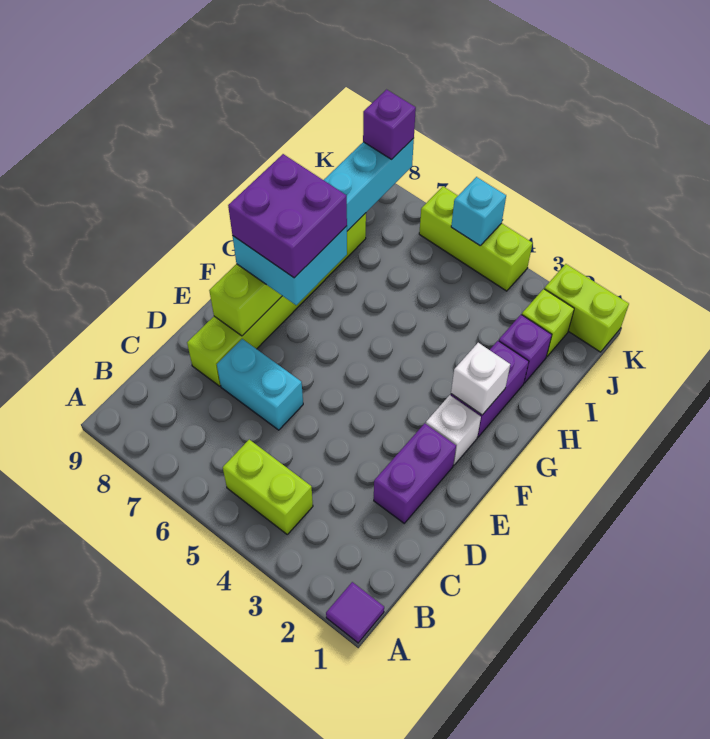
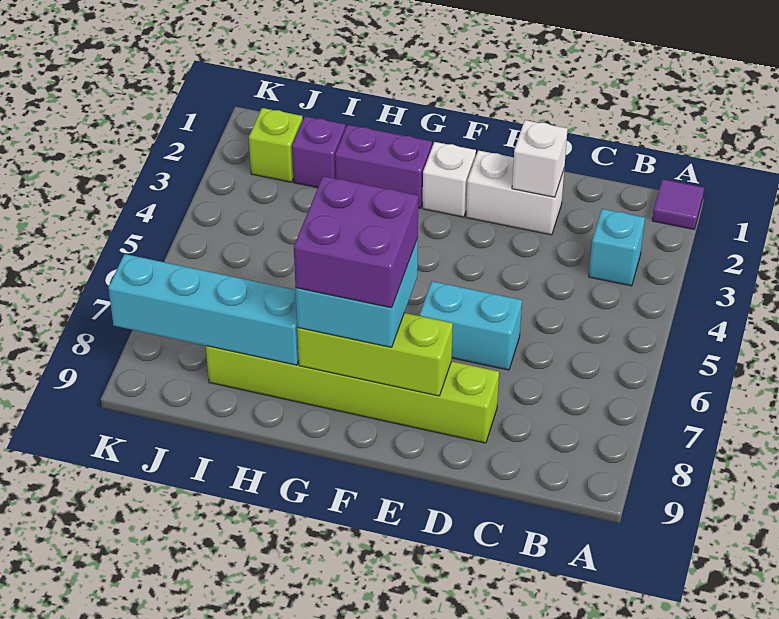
lime 1x2 brick [223,440,313,534] -> none
purple 1x2 brick [374,423,456,523] -> white 1x2 brick [466,150,564,235]
cyan 1x2 brick [217,339,303,430] -> cyan 1x2 brick turned to [420,281,522,370]
white 1x1 brick [451,343,510,415] -> white 1x1 brick moved to [512,120,568,197]
lime 1x2 brick [544,264,629,352] -> none
lime 1x3 brick [419,186,533,291] -> none
cyan 1x1 brick [451,177,506,245] -> cyan 1x1 brick moved to [589,209,645,286]
purple 1x1 brick [363,90,416,159] -> none

